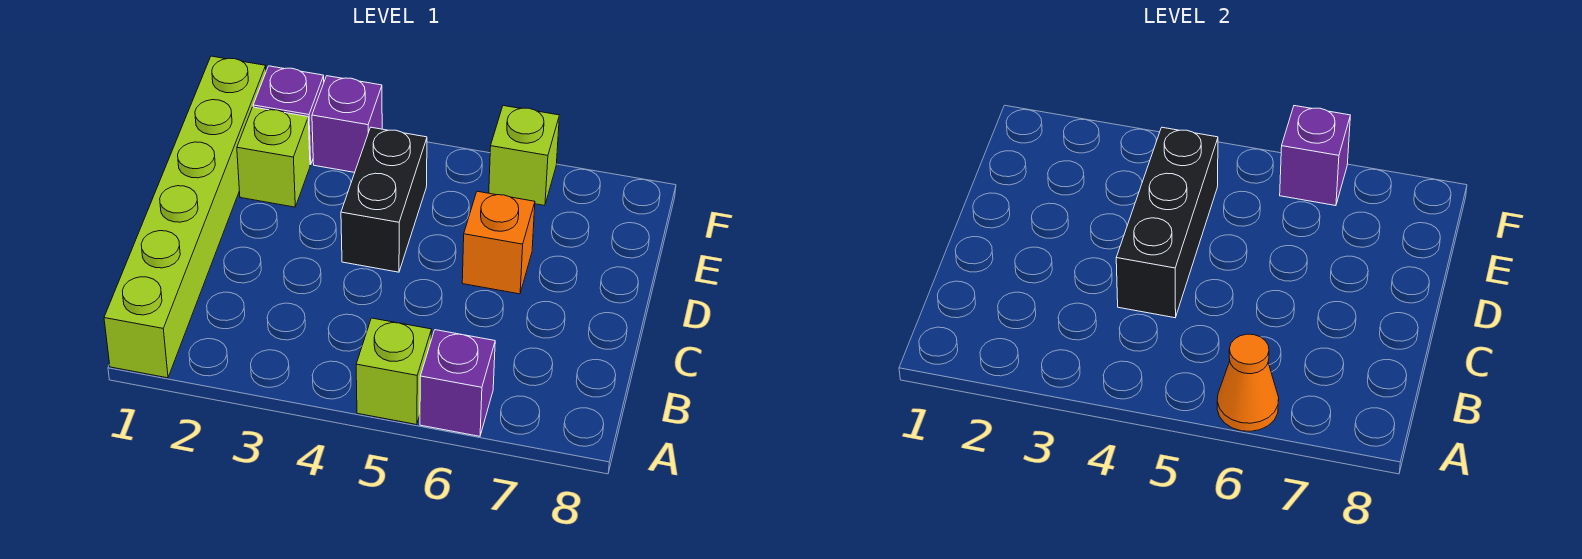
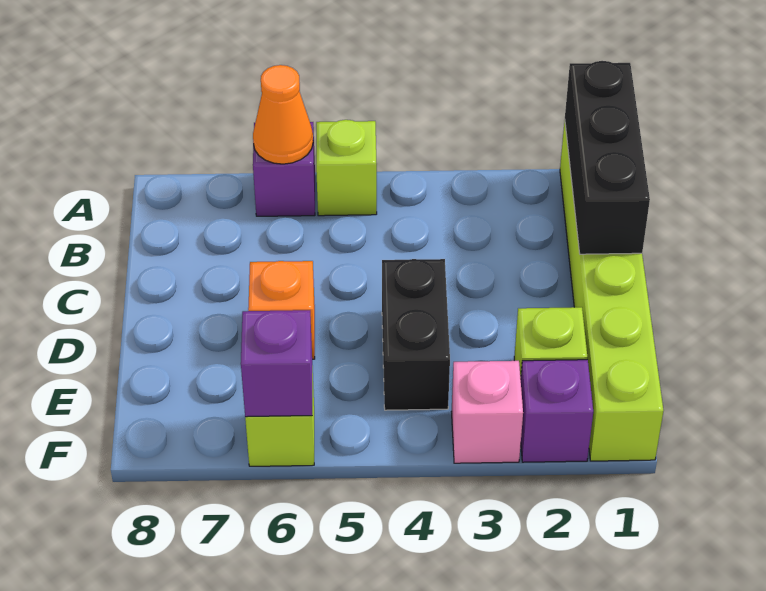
black 1x3 brick [1116,127,1218,318] -> black 1x3 brick moved to [565,61,650,254]
purple 1x1 brick [312,76,382,172] -> pink 1x1 brick [451,361,523,463]

